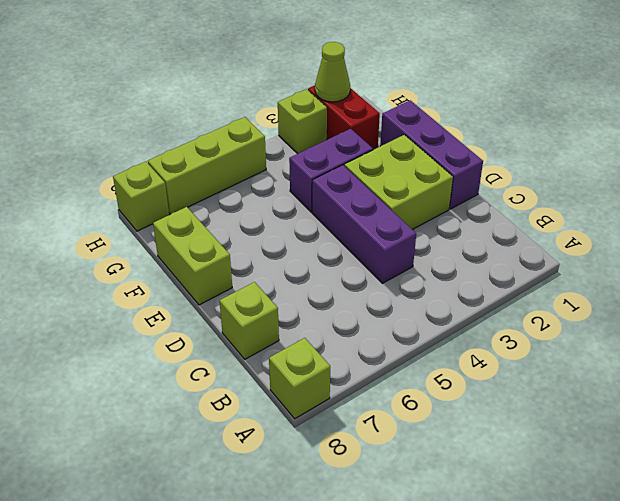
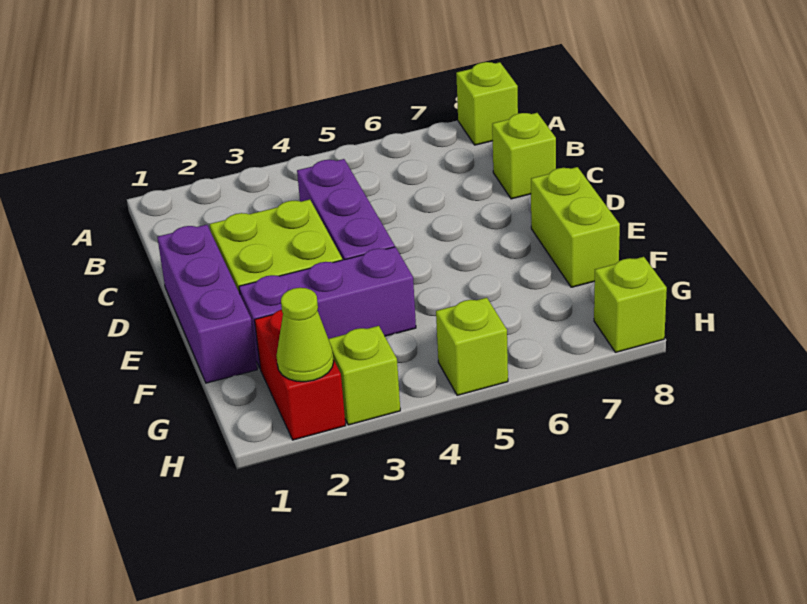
purple 1x2 brick [289,129,373,212] -> purple 1x3 brick [239,247,416,368]
lime 1x3 brick [148,117,266,214] -> lime 1x1 brick [436,298,508,395]

